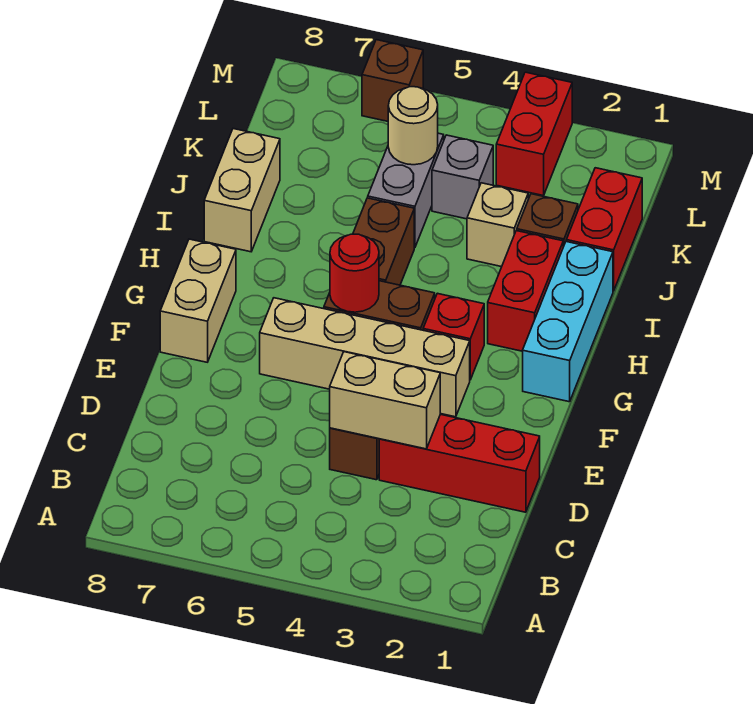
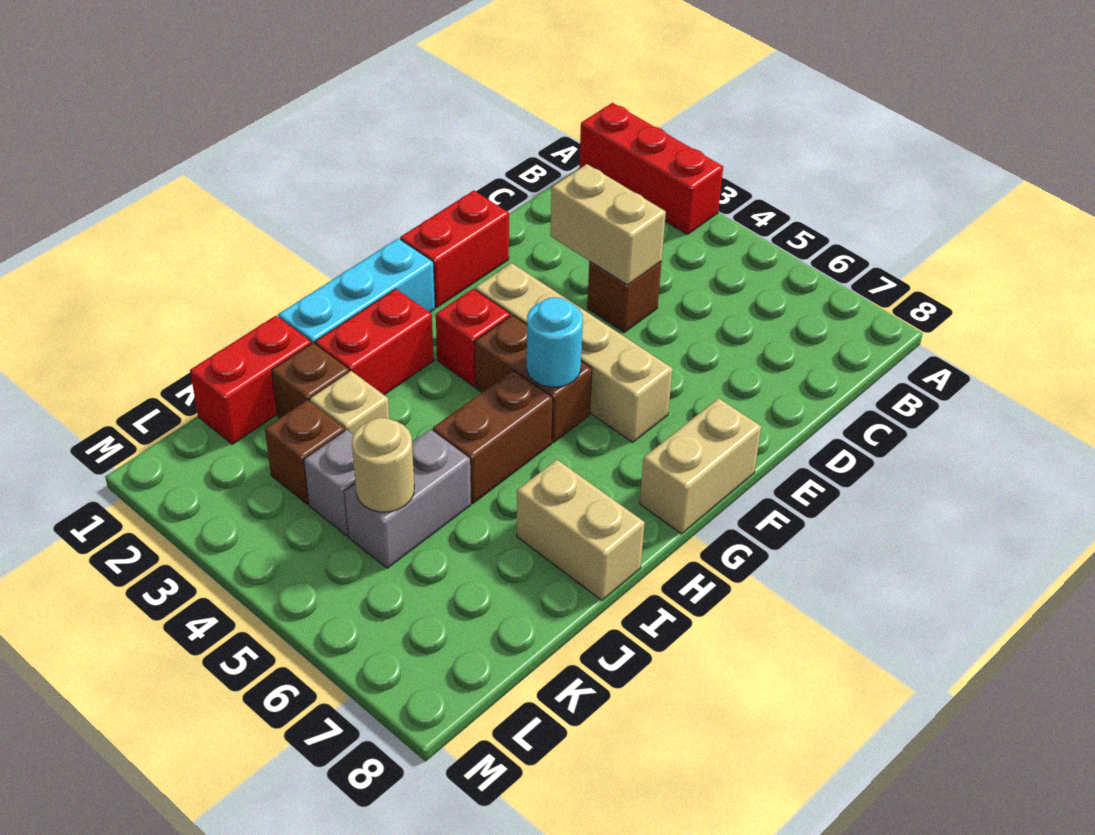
red 1x3 brick [379,414,540,512] -> red 1x3 brick moved to [579,103,723,234]
red 1x1 round brick [330,234,379,312] -> cyan 1x1 round brick [527,297,583,387]
tan 1x2 brick [204,129,280,252] -> tan 1x2 brick turned to [517,460,645,600]
red 1x2 brick [496,72,572,196] -> red 1x2 brick moved to [400,191,509,307]
brown 1x1 brick [362,40,423,121] -> brown 1x1 brick moved to [265,400,345,504]

